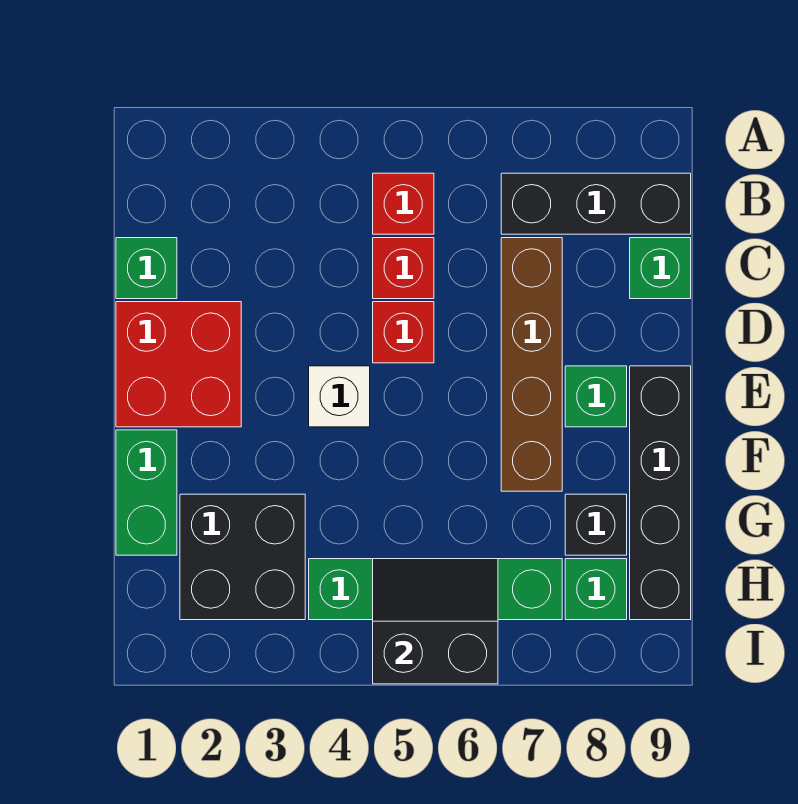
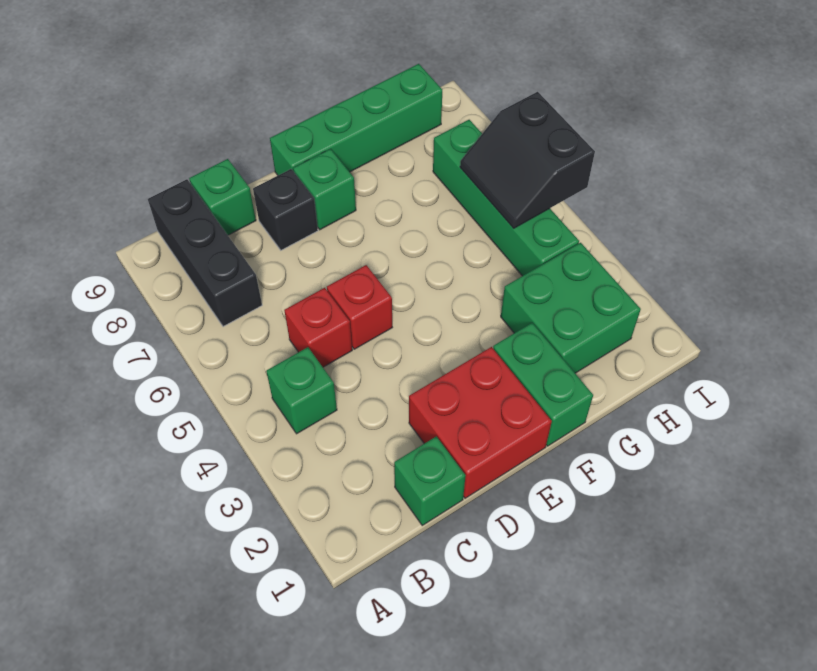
red 1x1 brick [373,173,434,234] -> none
brown 1x4 brick [501,238,562,491] -> none
white 1x1 brick [309,366,370,427] -> none
black 1x4 brick [630,366,691,620] -> green 1x4 brick [270,64,442,175]
green 1x2 brick [116,430,177,555] -> green 1x2 brick turned to [493,323,593,446]
black 2x2 brick [180,494,305,620] -> green 2x2 brick [501,243,641,373]
black 1x1 brick [565,494,627,555] -> black 1x1 brick moved to [253,169,318,250]
green 1x1 brick [565,559,627,620] -> green 1x1 brick moved to [266,347,337,434]

